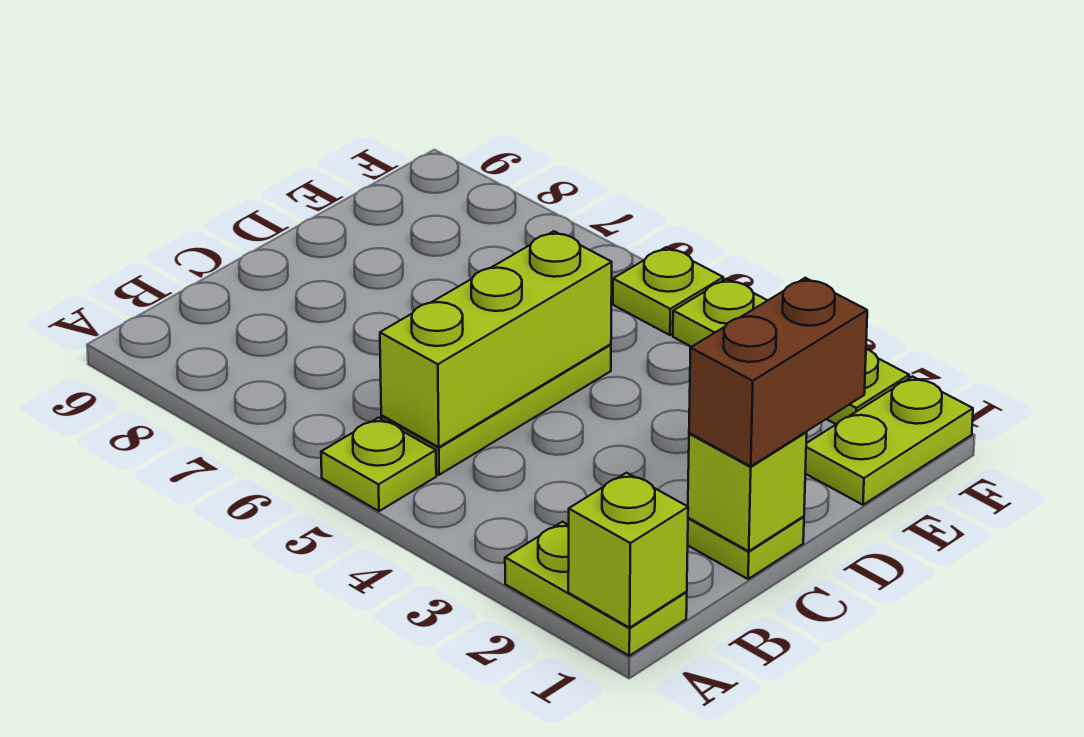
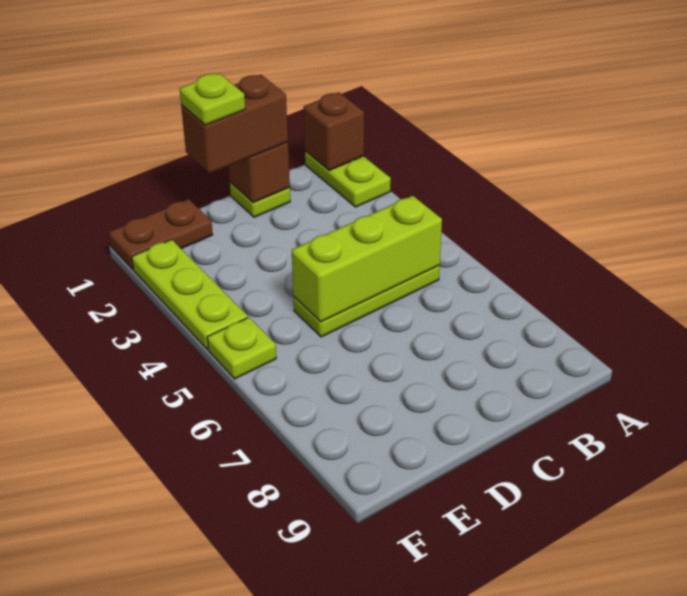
lime 1x1 brick [568,473,688,628] -> brown 1x1 brick [304,92,364,171]
lime 1x1 plate [321,418,436,511] -> lime 1x1 plate moved to [180,73,245,125]
lime 1x1 brick [688,432,807,551] -> brown 1x1 brick [229,142,290,203]
lime 1x2 plate [805,376,973,505] -> brown 1x2 plate [109,199,213,269]

